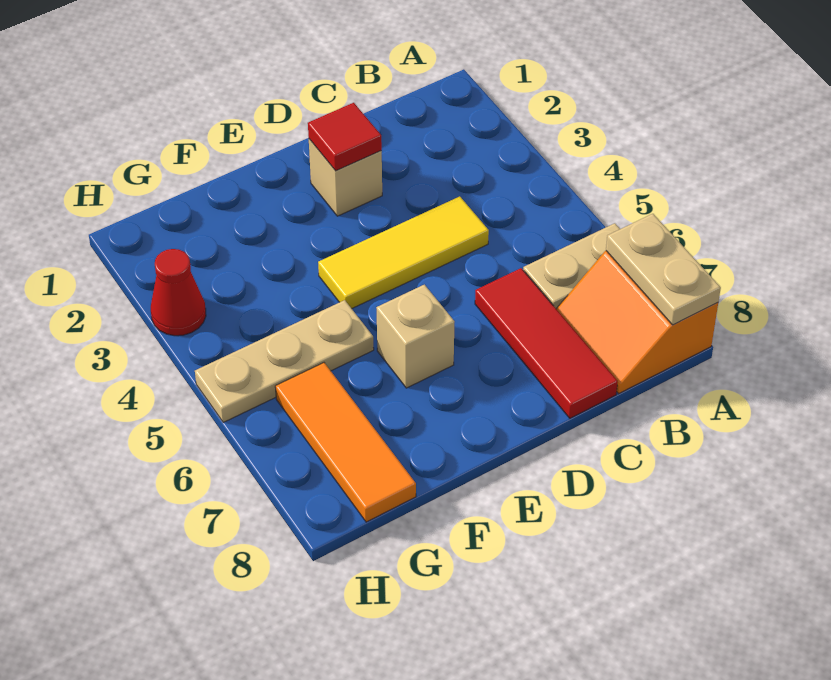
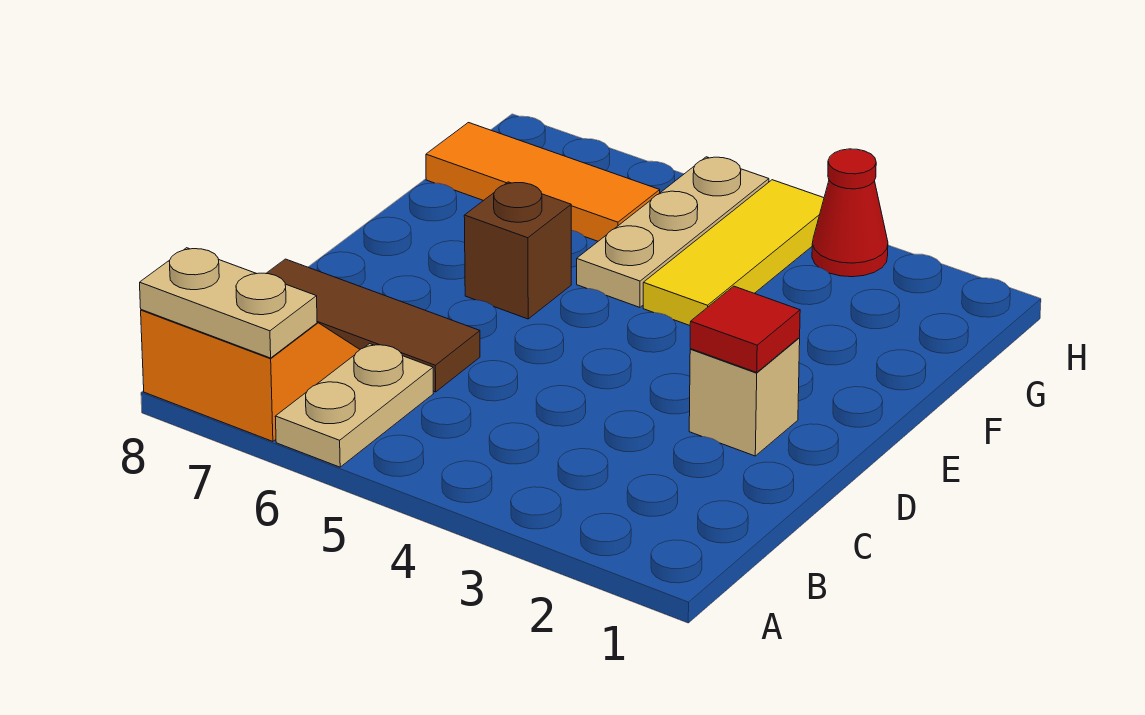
yellow 1x3 tile [318,196,489,309] -> yellow 1x3 tile moved to [643,180,824,325]
red 1x3 tile [475,268,618,418] -> brown 1x3 tile [266,259,480,392]
tan 1x1 brick [376,285,455,388] -> brown 1x1 brick [464,182,571,319]

